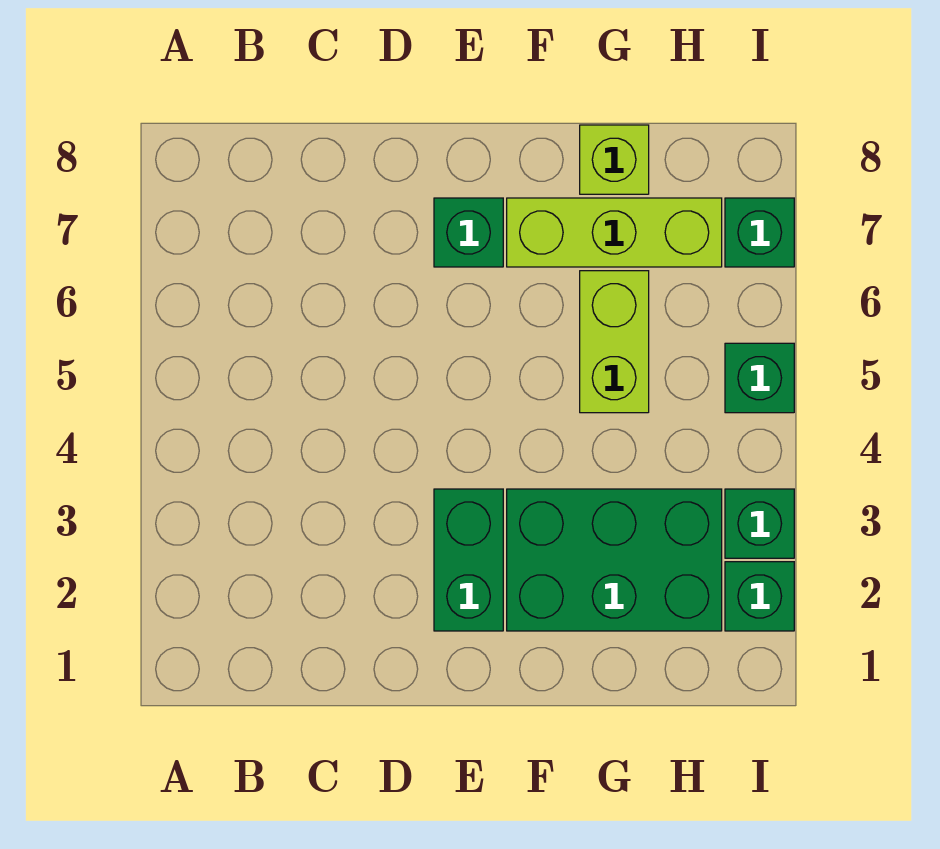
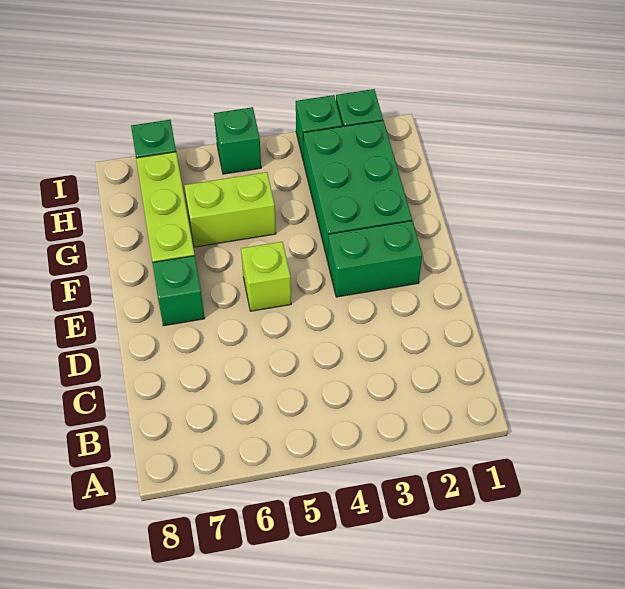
lime 1x1 brick [580,125,649,194] -> lime 1x1 brick moved to [241,242,291,311]

